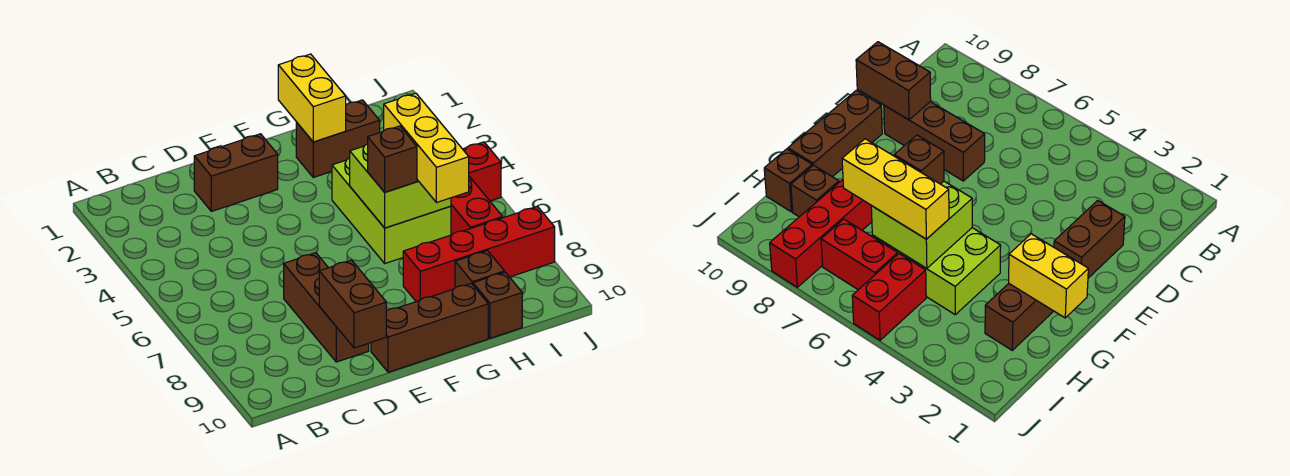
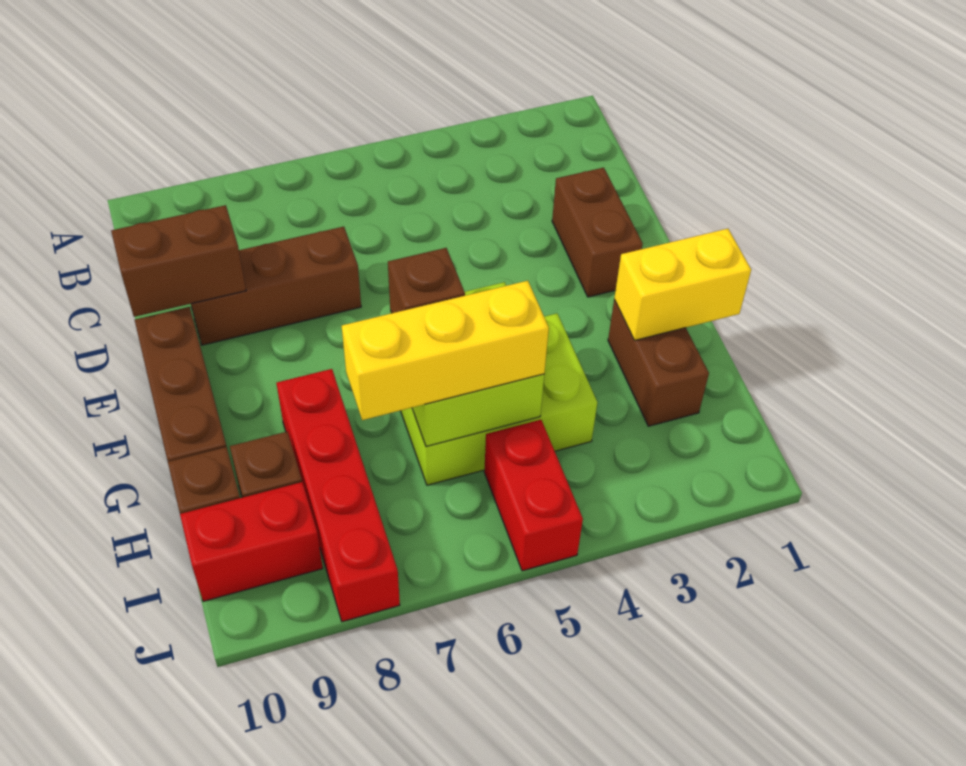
red 1x2 brick [451,177,503,235] -> red 1x2 brick moved to [180,482,323,601]

